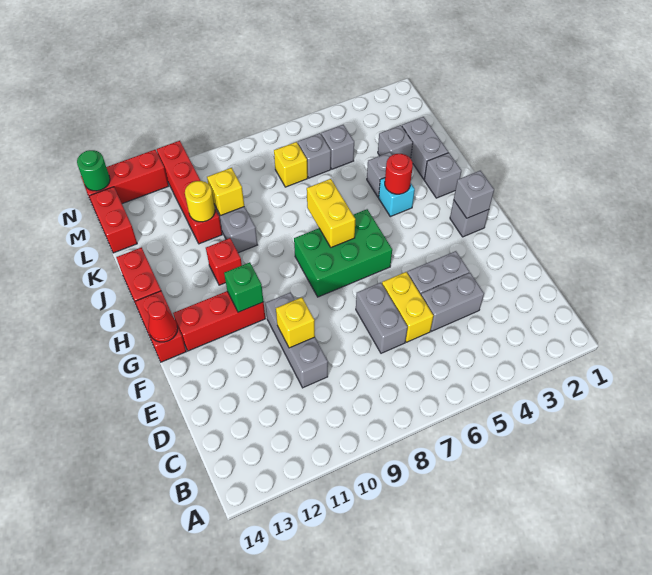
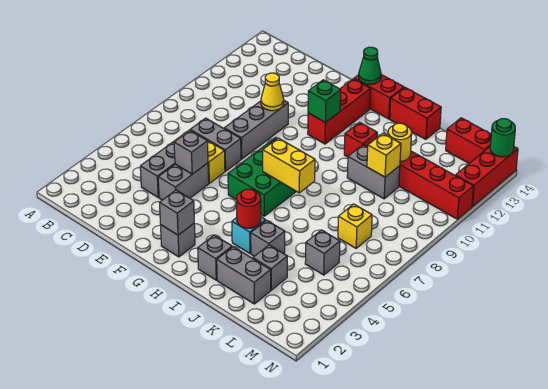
grey 1x3 brick [265,292,328,388] -> grey 1x3 brick turned to [224,101,288,159]
yellow 1x1 brick [276,297,315,348] -> yellow 1x1 cone [261,73,284,111]
red 1x1 cone [148,301,178,342] -> green 1x1 cone [359,47,381,84]
grey 1x1 brick [298,133,331,178] -> grey 1x1 brick moved to [174,131,208,174]

